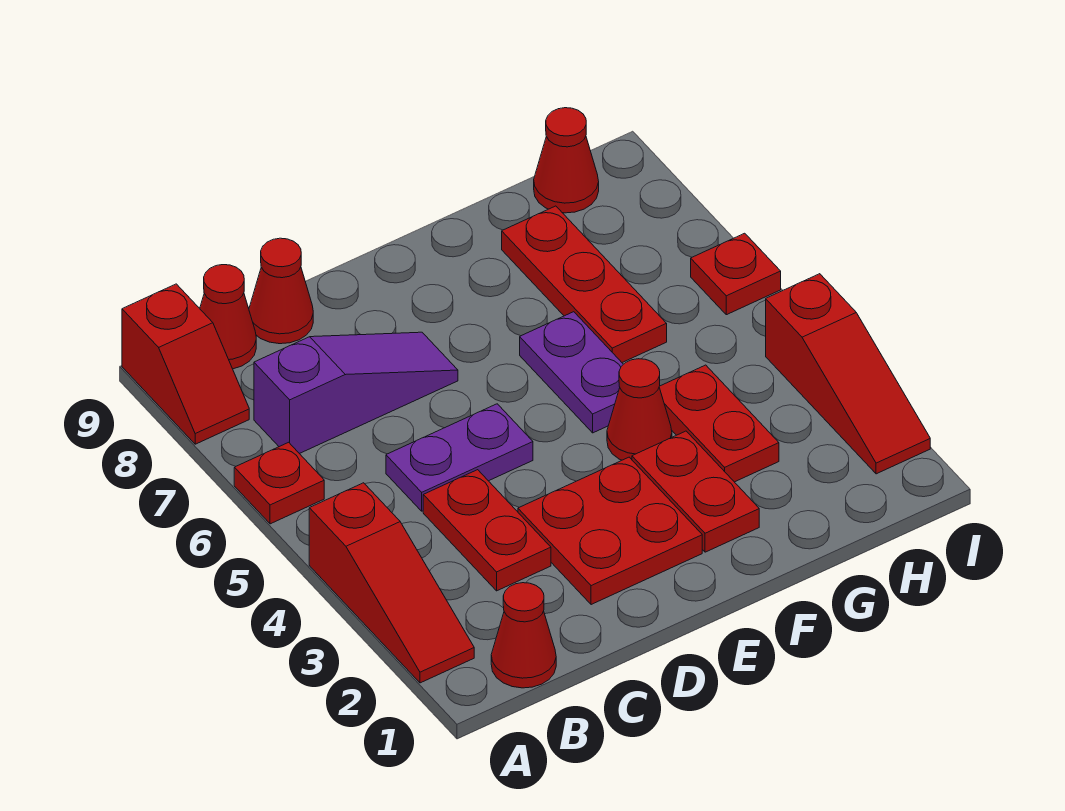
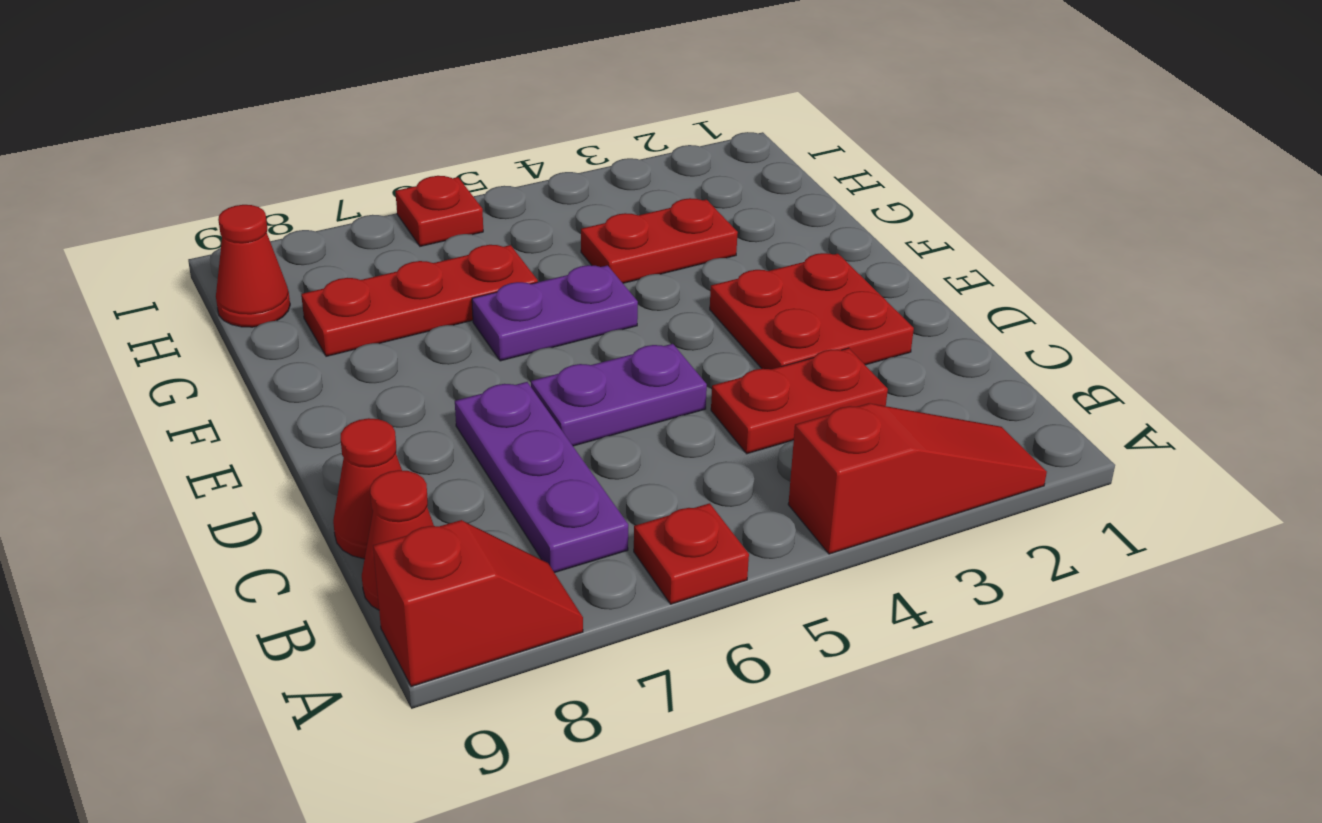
red 1x1 cone [491,583,556,688] -> none
purple 1x3 slope [254,332,458,454] -> purple 1x3 plate [455,382,628,573]
purple 1x2 plate [386,404,533,511] -> purple 1x2 plate turned to [531,344,707,446]
red 1x2 plate [632,431,759,552] -> none
red 1x1 cone [607,359,672,460] -> none
red 1x3 slope [766,274,930,474] -> none

